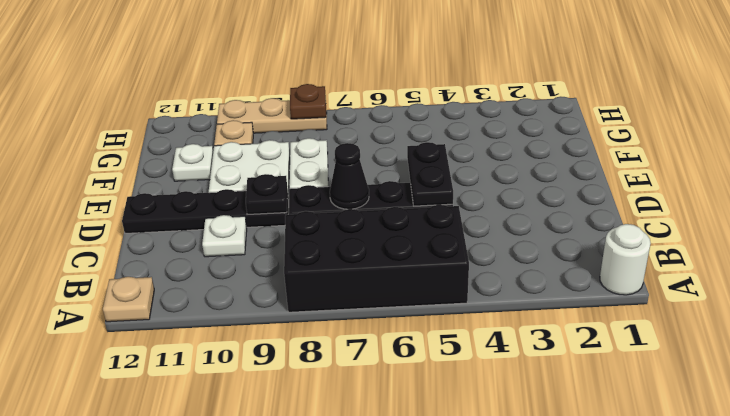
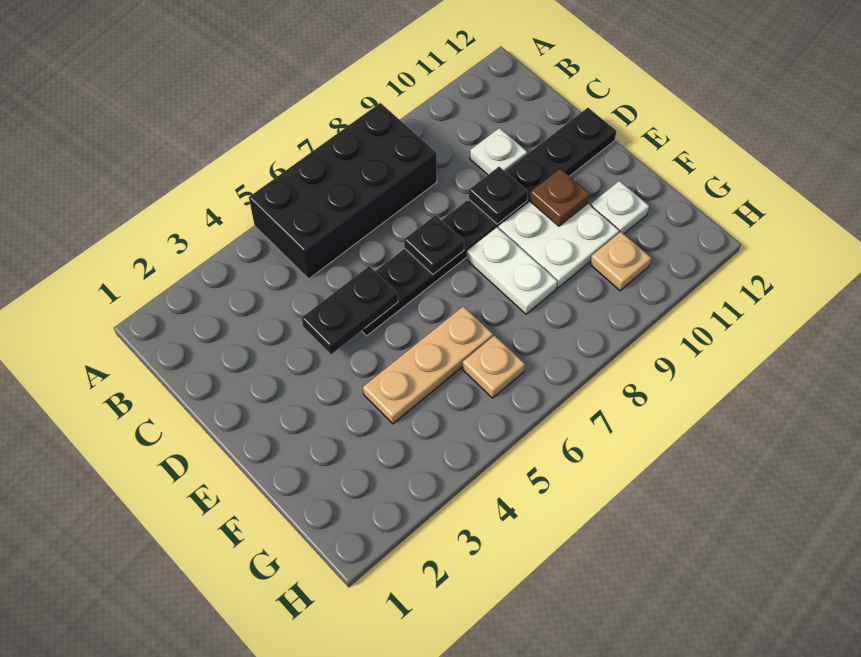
white 1x1 round brick [600,224,651,295] -> none
tan 1x1 plate [103,277,154,322] -> tan 1x1 plate moved to [462,336,525,398]
black 1x2 plate [407,142,453,206] -> black 1x2 plate turned to [302,266,398,354]
black 1x1 cone [330,143,369,209] -> black 1x1 plate [404,215,464,274]
tan 1x3 plate [217,98,327,133] -> tan 1x3 plate moved to [363,306,493,424]
brown 1x1 plate [290,84,326,119] -> brown 1x1 plate moved to [530,169,590,226]

